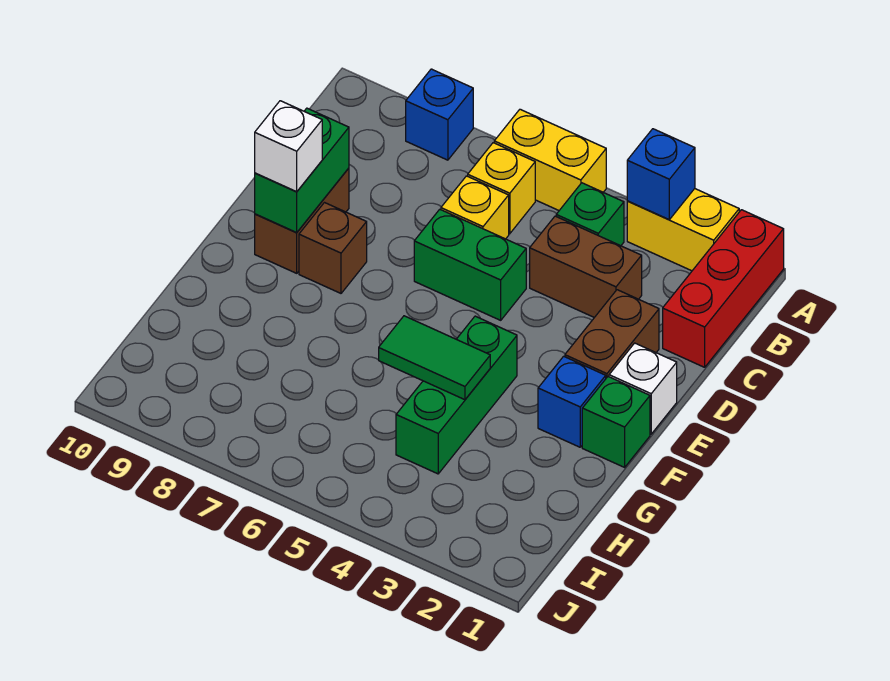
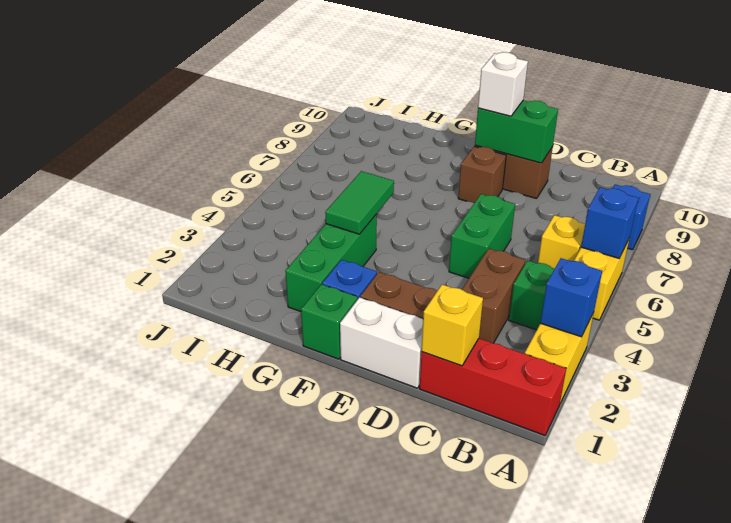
none -> blue 1x1 brick [581,187,638,258]
yellow 1x1 brick [441,176,509,239] -> yellow 1x1 brick moved to [422,285,483,366]
white 1x1 brick [609,343,677,434] -> white 1x2 brick [340,297,423,388]
green 1x3 brick [396,316,517,474] -> green 1x3 brick turned to [285,214,377,312]

